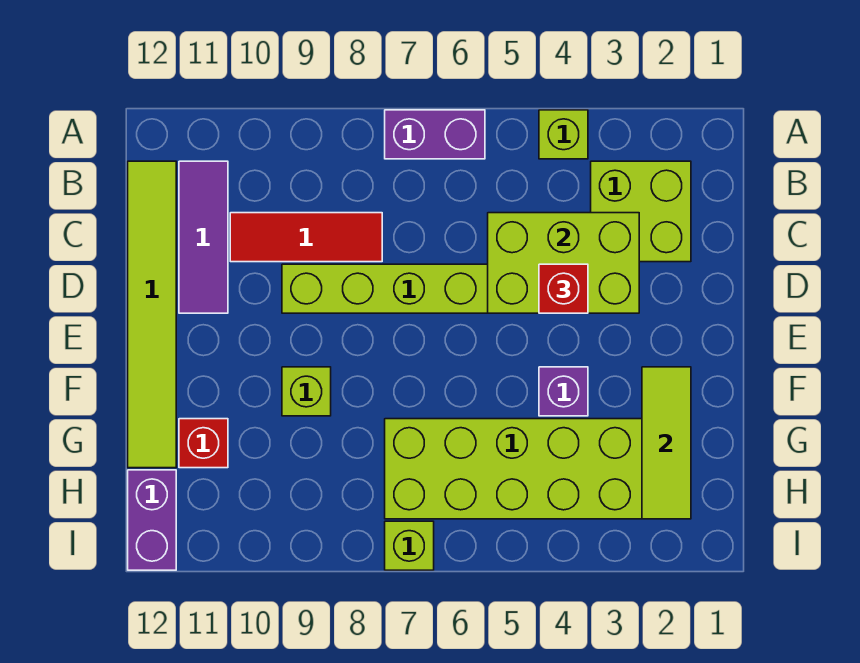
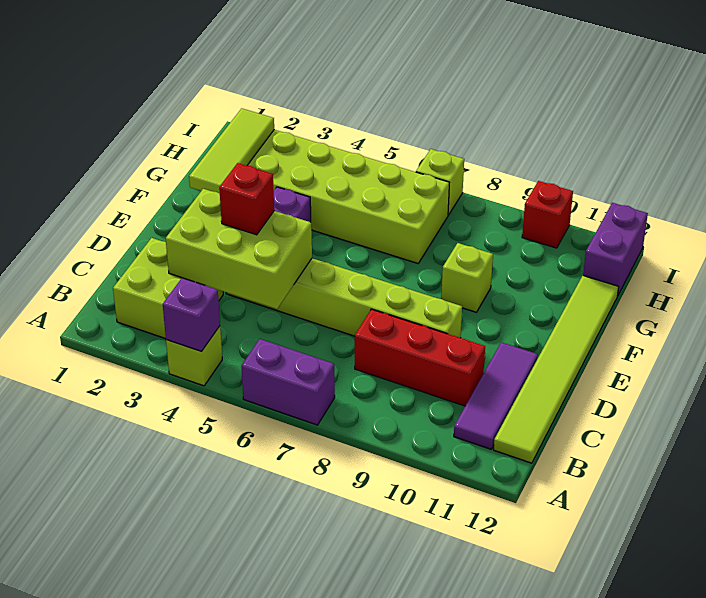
none -> purple 1x1 brick [163,278,220,352]
red 1x3 tile [230,213,382,262] -> red 1x3 brick [355,309,485,406]
red 1x1 brick [179,419,228,468] -> red 1x1 brick moved to [522,181,573,248]

